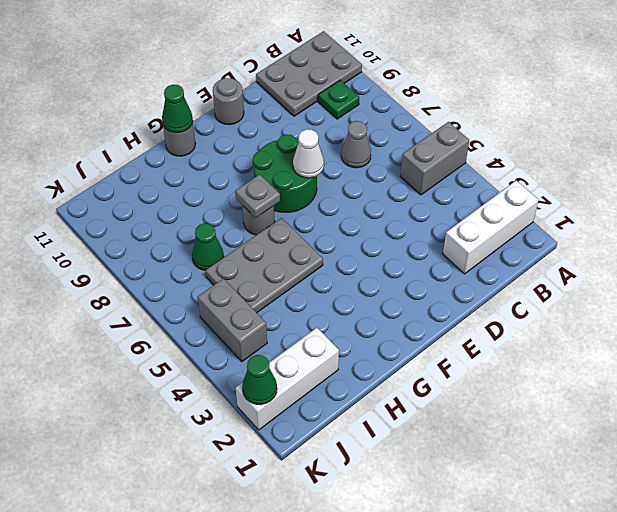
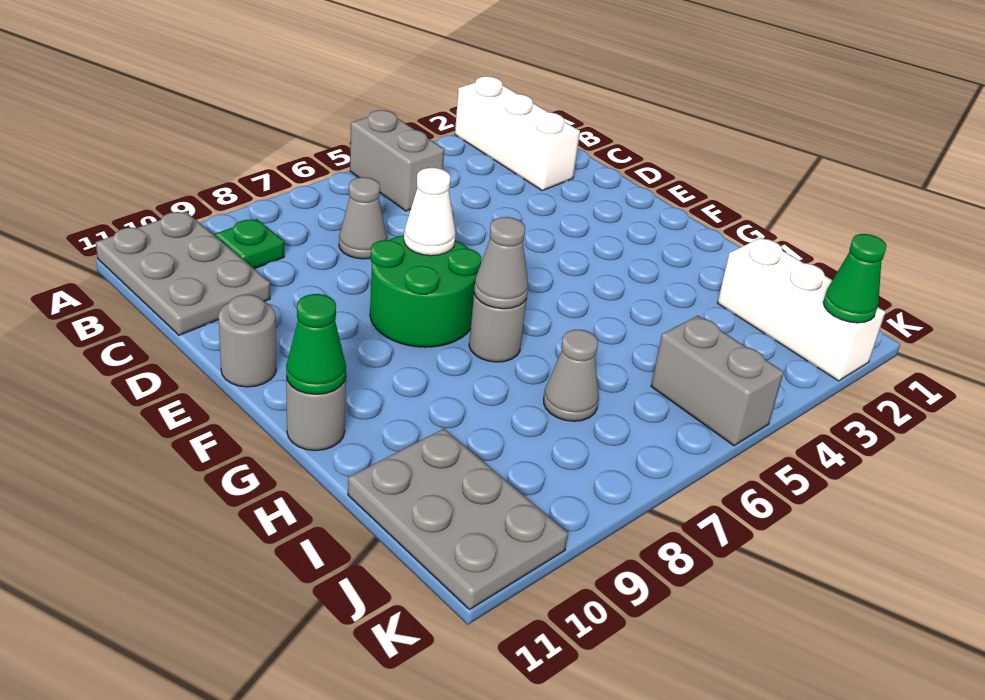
grey 2x3 plate [206,218,323,313] -> grey 2x3 plate moved to [348,429,568,610]
grey 1x1 plate [235,174,280,218] -> grey 1x1 cone [474,217,528,309]
green 1x1 cone [192,223,224,270] -> grey 1x1 cone [544,330,599,421]
grey 1x2 brick [198,279,267,362] -> grey 1x2 brick turned to [651,316,784,446]

